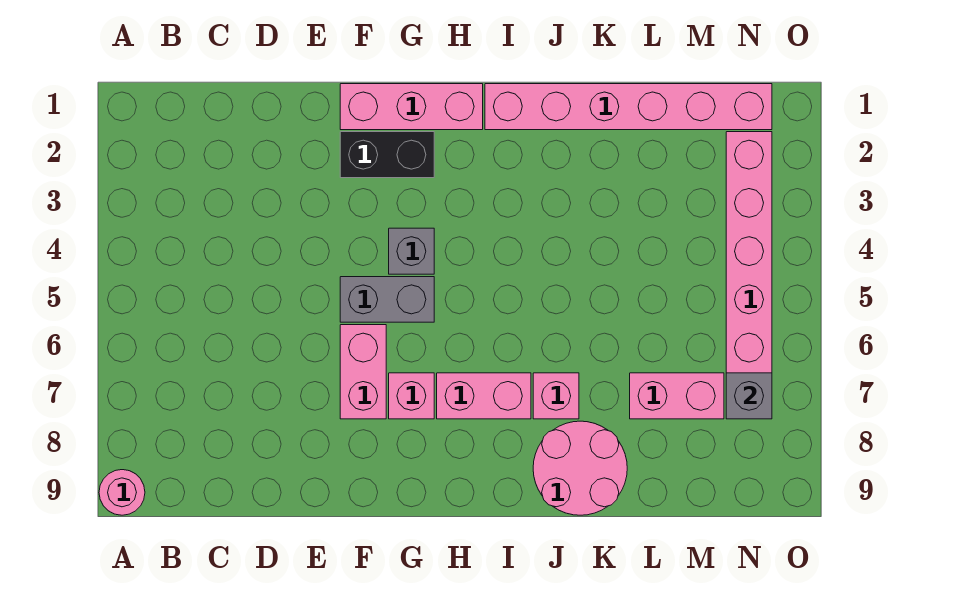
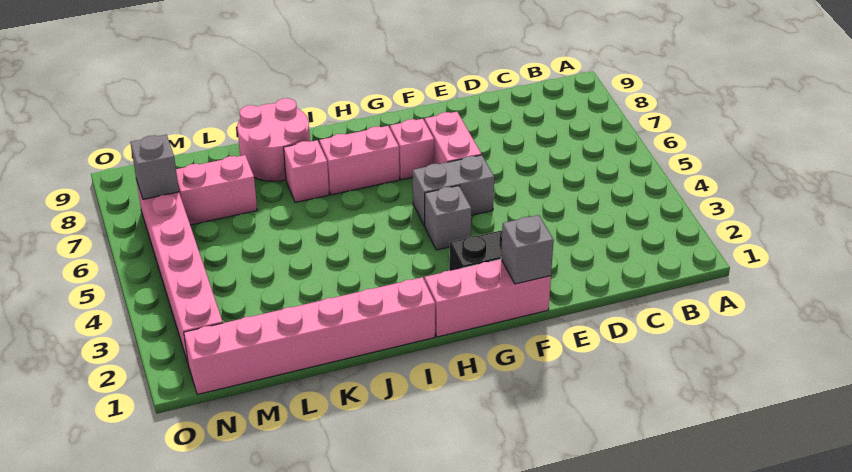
pink 1x1 round brick [99,470,145,515] -> none
none -> grey 1x1 brick [501,215,554,284]

